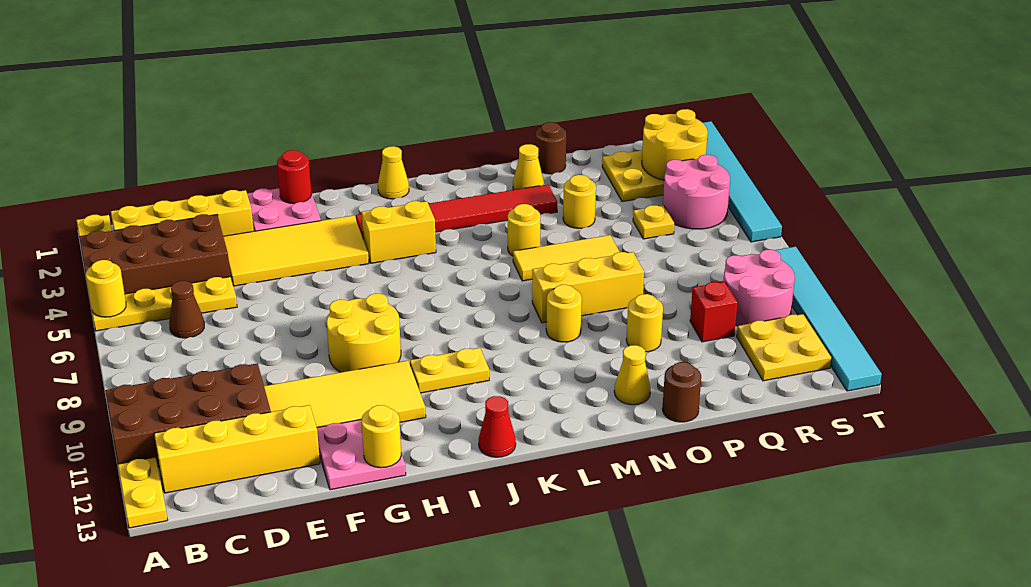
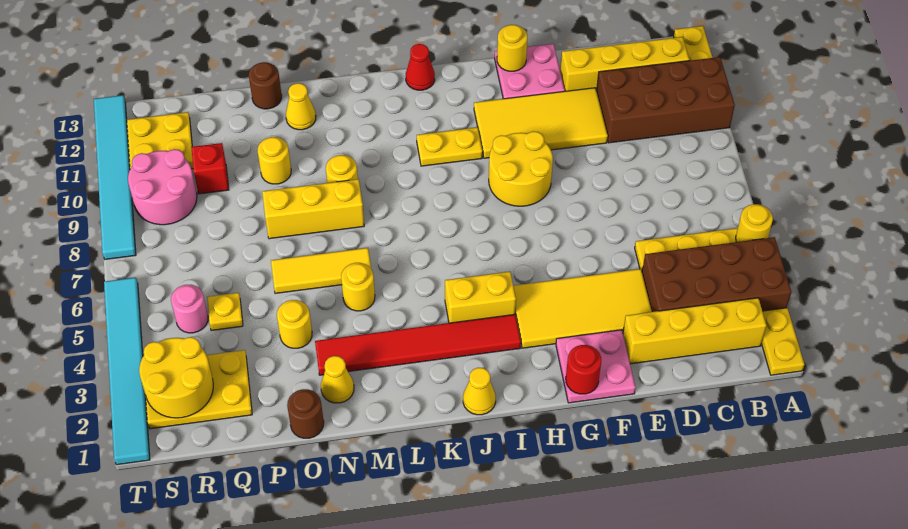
brown 1x1 cone [169,281,204,338] -> none
pink 2x2 round brick [663,155,730,229] -> pink 1x1 round brick [171,285,208,333]

